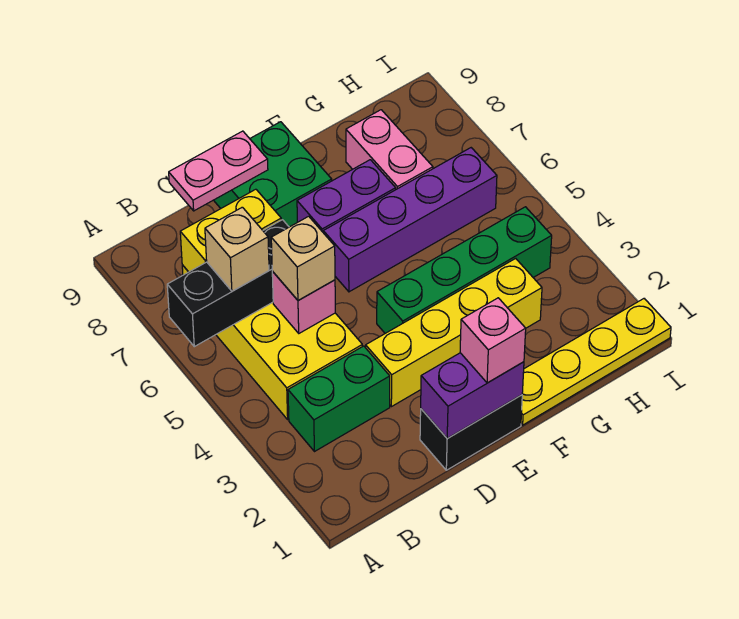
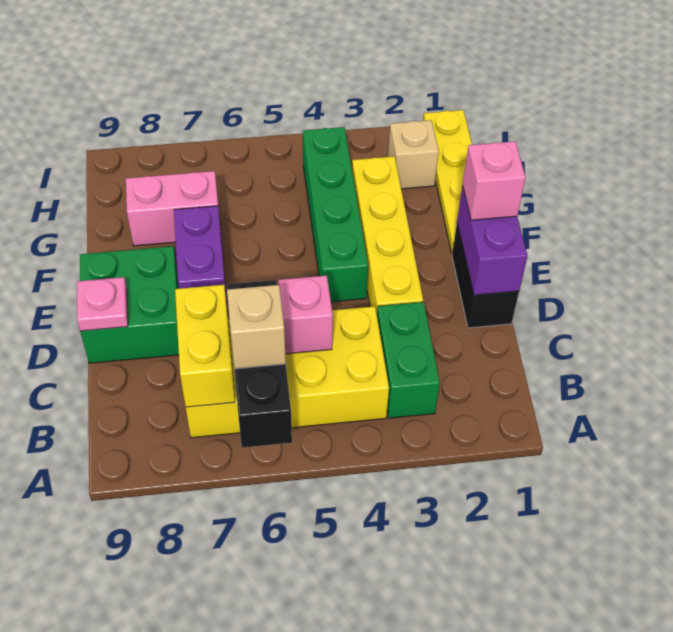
tan 1x1 brick [271,216,335,301] -> tan 1x1 brick moved to [388,120,439,189]
pink 1x2 plate [169,131,268,211] -> pink 1x1 plate [77,277,128,331]
purple 1x4 brick [323,148,497,292] -> none

